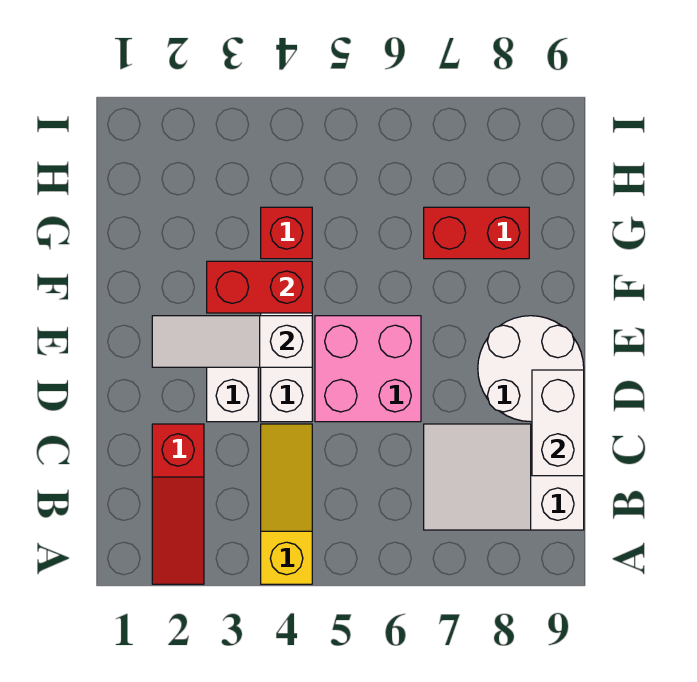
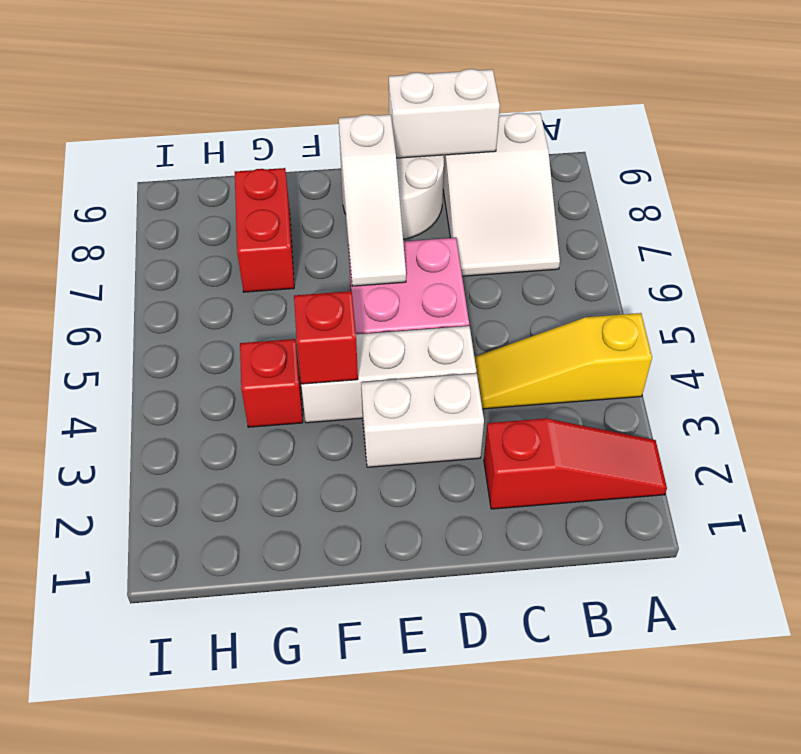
white 1x3 slope [152,316,312,367] -> white 1x3 slope moved to [339,115,406,286]
red 1x2 brick [207,261,312,313] -> red 1x1 brick [294,291,358,384]

